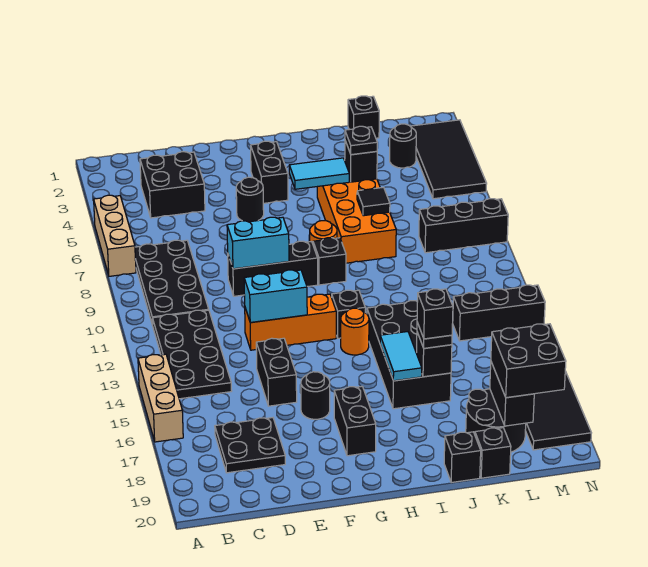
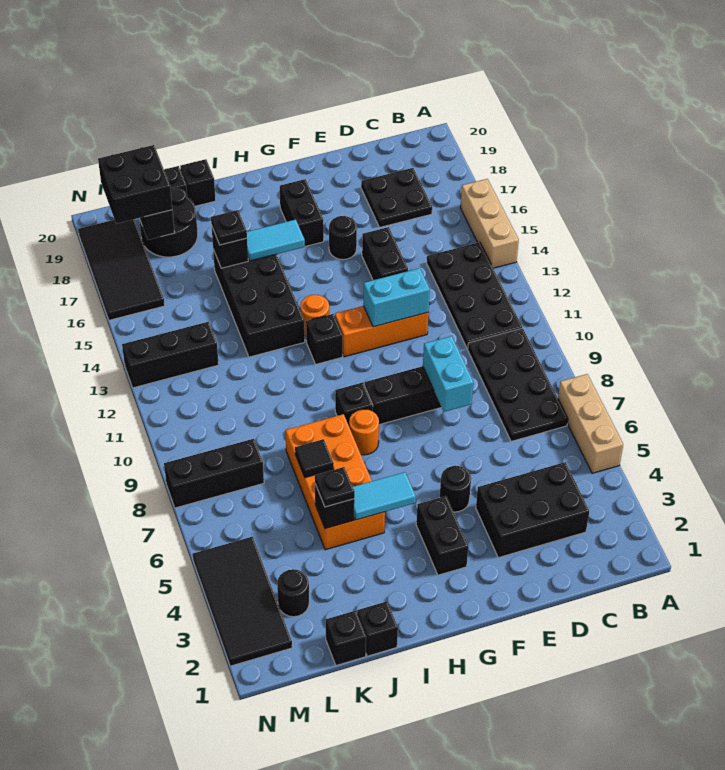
black 2x2 brick [140,152,205,218] -> black 2x3 brick [476,462,589,558]
cyan 1x2 brick [227,217,289,269] -> cyan 1x2 brick turned to [423,336,473,412]
cyan 1x2 tile [380,332,422,381] -> cyan 1x2 tile turned to [247,219,305,261]
black 1x1 brick [417,289,453,339] -> black 1x1 brick moved to [357,601,398,656]

